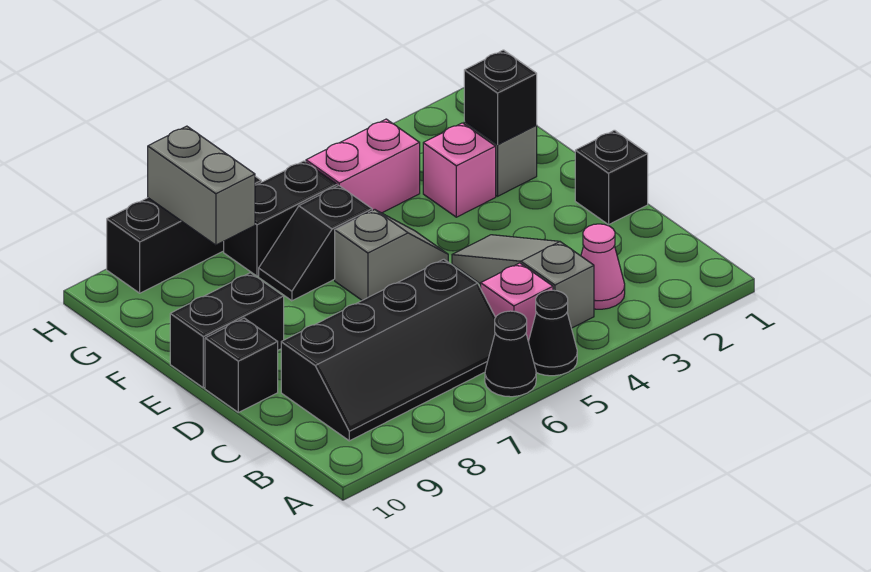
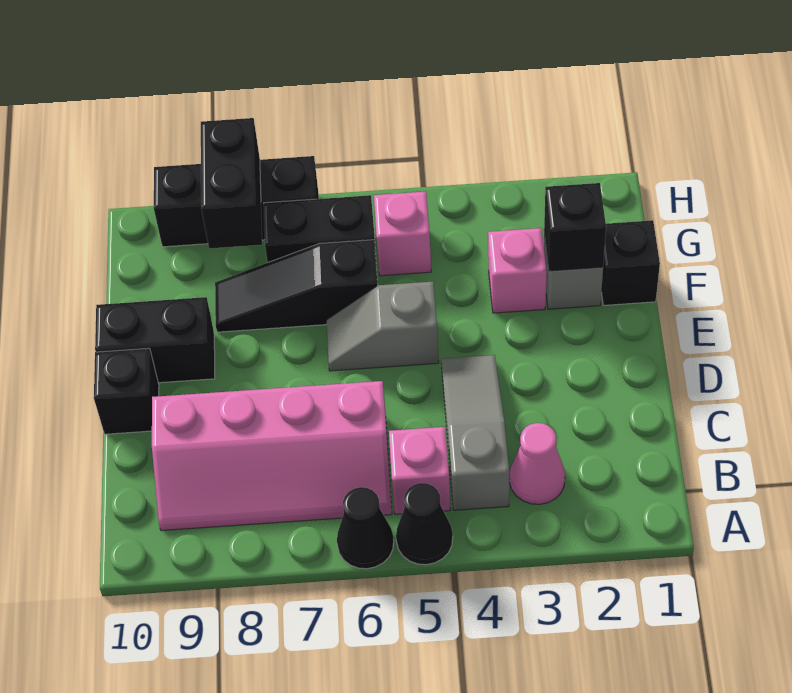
black 2x4 slope [281,259,496,441] -> pink 2x4 slope [152,381,392,531]
black 1x1 brick [575,130,648,225] -> black 1x1 brick moved to [601,220,660,305]
grey 1x2 slope [335,210,448,300] -> grey 1x2 slope turned to [327,282,439,371]
black 1x2 slope [259,186,372,301] -> black 1x3 slope [215,240,378,332]
pink 1x2 brick [306,119,420,213] -> pink 1x1 brick [374,192,431,276]
grey 1x2 brick [148,126,255,245] -> black 1x2 brick [201,118,262,249]

